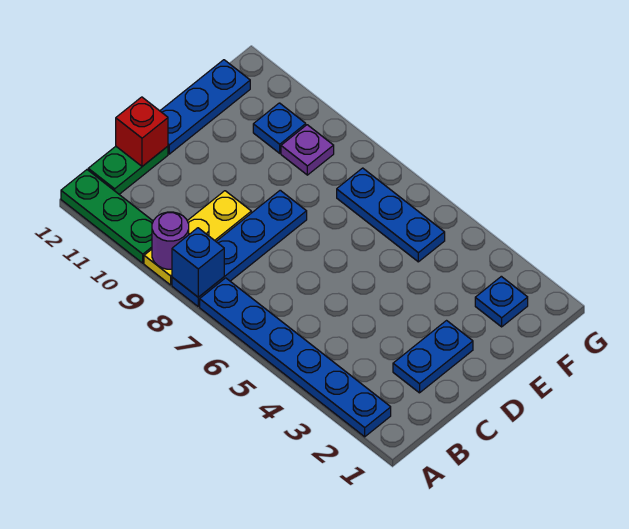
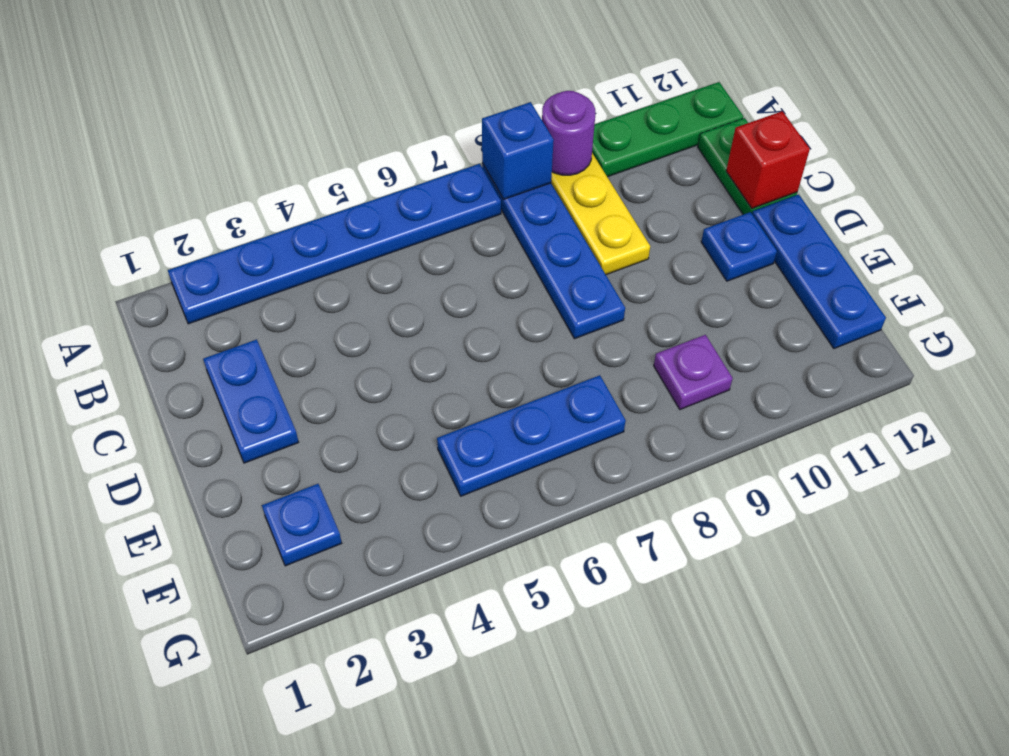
blue 1x1 plate [253,103,306,153] -> blue 1x1 plate moved to [701,212,777,281]

